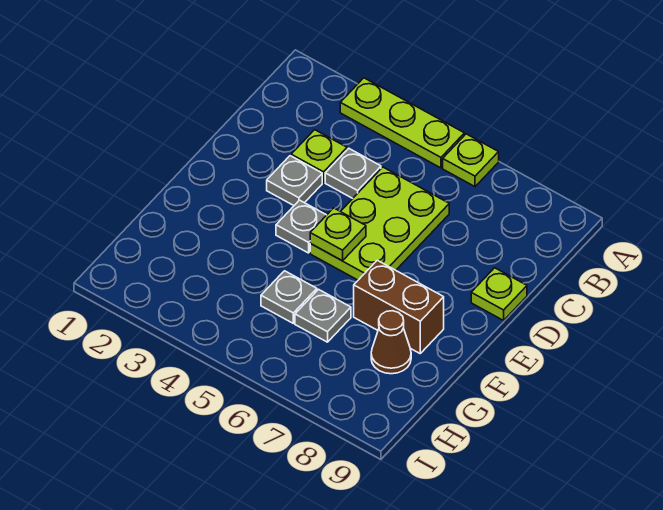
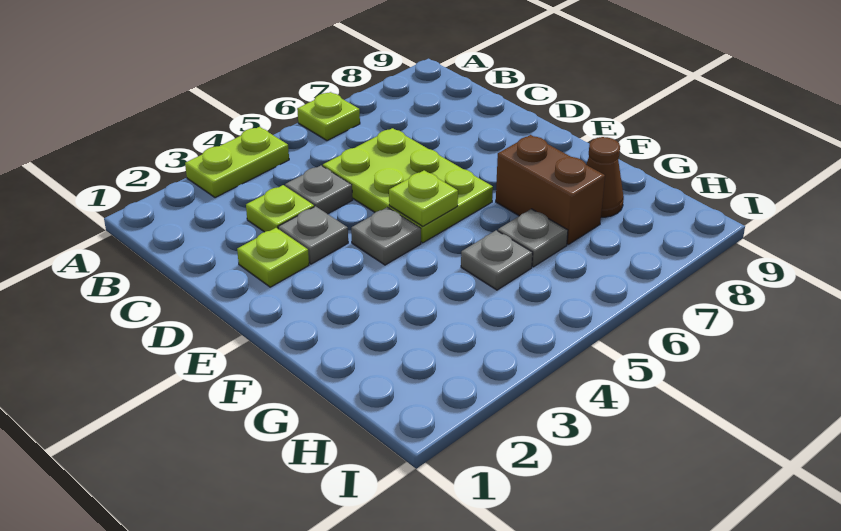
lime 1x3 plate [340,78,464,168] -> lime 1x2 plate [185,127,289,198]
lime 1x1 plate [471,268,527,320] -> lime 1x1 plate moved to [237,228,309,287]
brown 1x2 brick [354,260,444,353] -> brown 1x2 brick turned to [496,135,605,244]

